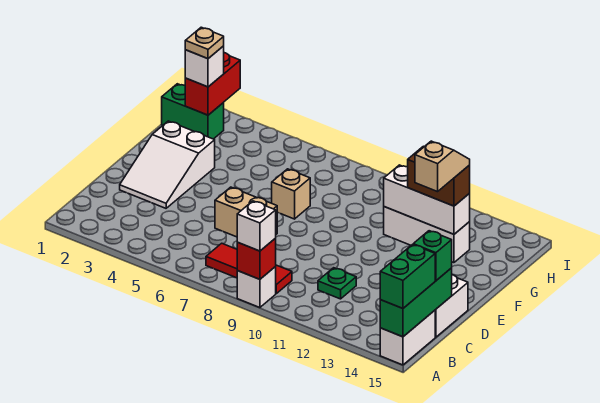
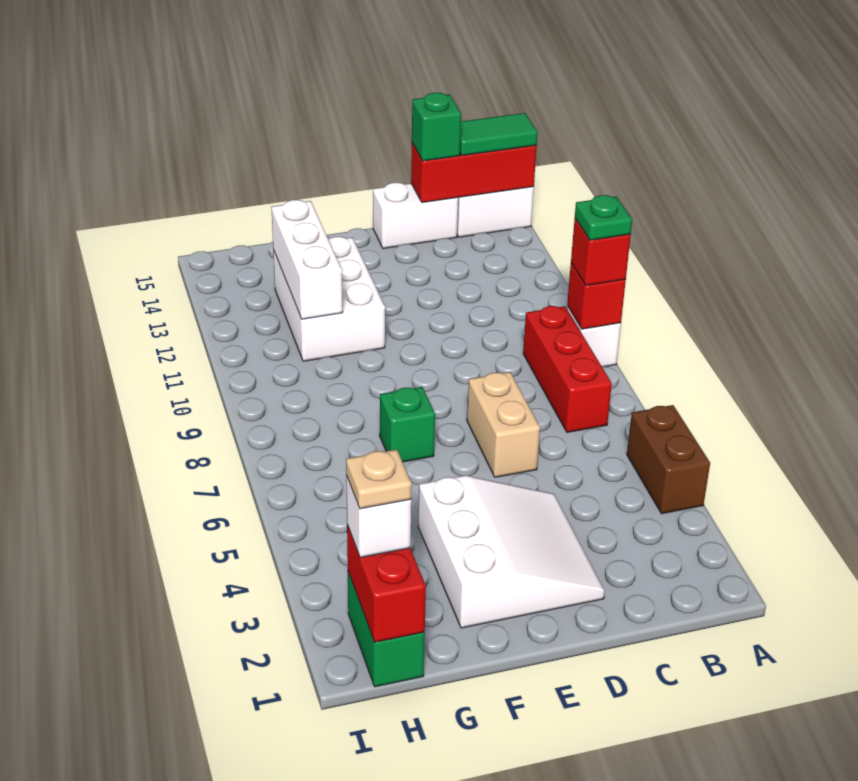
white 1x1 brick [237,201,276,251] -> red 1x1 brick [571,219,631,286]
green 1x3 brick [380,268,452,337] -> red 1x3 brick [411,143,537,203]
green 1x2 brick [380,245,435,308] -> green 1x2 tile [460,113,538,155]
red 1x3 tile [206,243,292,293] -> red 1x3 brick [523,306,612,432]
green 1x1 plate [318,268,356,299] -> green 1x1 plate moved to [575,195,632,240]
white 2x3 slope [120,121,215,208] -> white 3x3 slope [418,476,605,628]
tan 1x1 brick [272,169,310,219] -> green 1x1 brick [380,387,435,462]
tan 1x2 slope [415,141,470,192] -> none
white 1x3 brick [384,207,470,263] -> white 2x3 brick [273,237,385,361]
brown 1x2 brick [408,146,470,206] -> brown 1x2 brick moved to [627,405,710,514]
red 1x2 brick [185,53,240,115] -> red 1x2 brick turned to [347,525,426,642]

